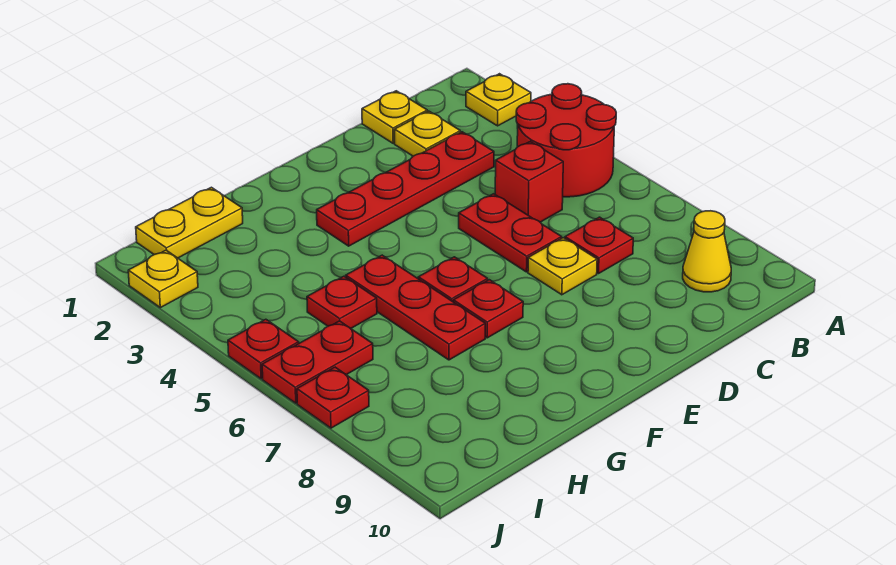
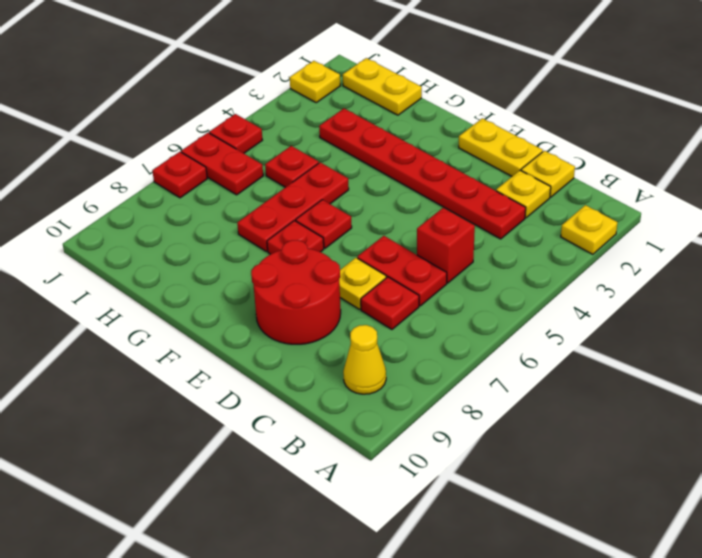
red 2x2 round brick [516,84,616,197] -> red 2x2 round brick moved to [251,240,341,344]
red 1x4 plate [317,132,494,246] -> red 1x6 plate [319,108,526,239]
none -> yellow 1x2 plate [459,118,543,176]
red 1x2 plate [459,194,562,272] -> red 1x2 plate turned to [357,236,447,306]

